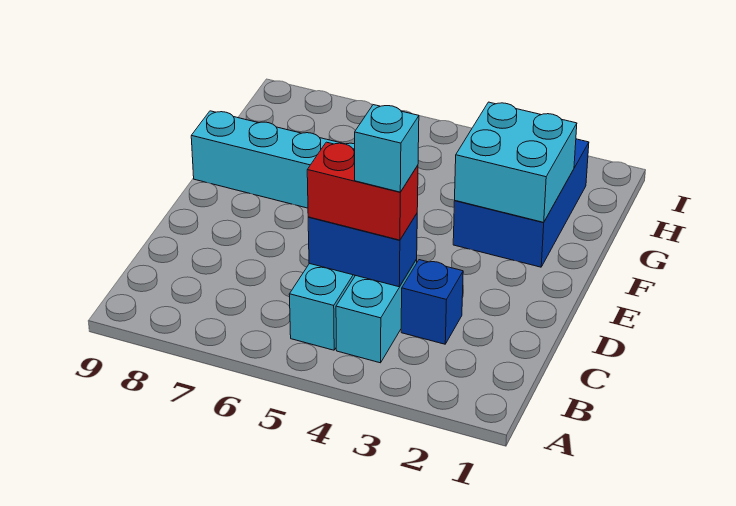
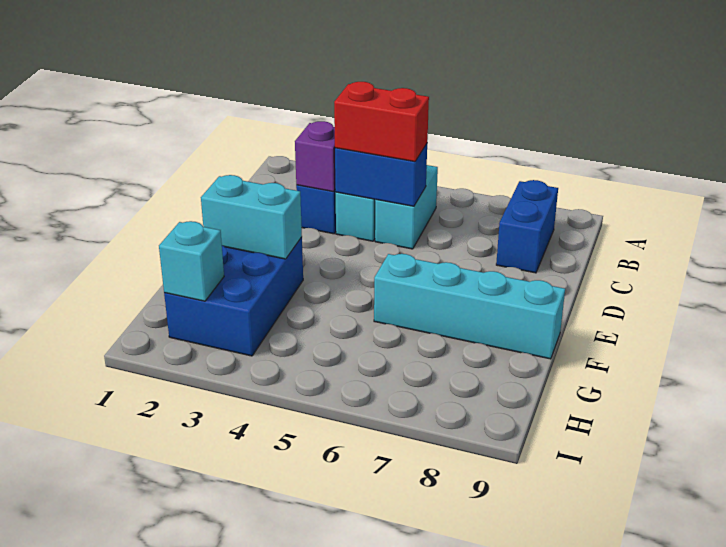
none -> blue 1x2 brick [496,180,558,273]
none -> purple 1x1 brick [295,121,335,192]
cyan 1x1 brick [355,105,419,192] -> cyan 1x1 brick moved to [159,221,224,301]
cyan 2x2 brick [455,102,577,222] -> cyan 1x2 brick [201,175,302,259]

